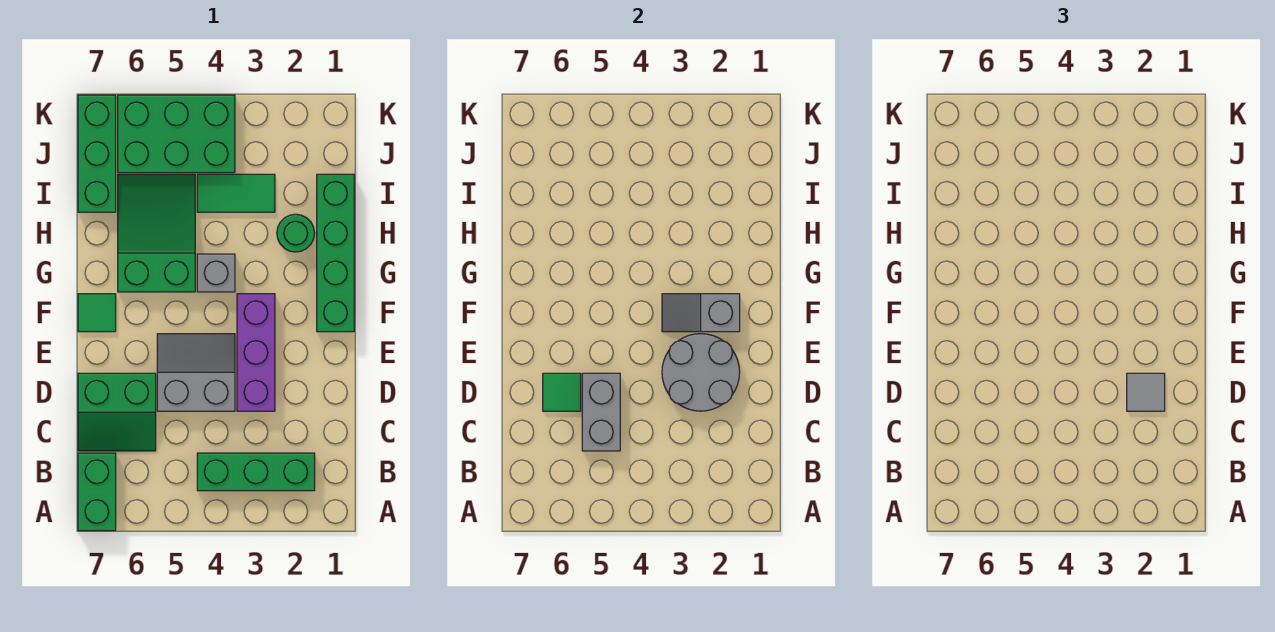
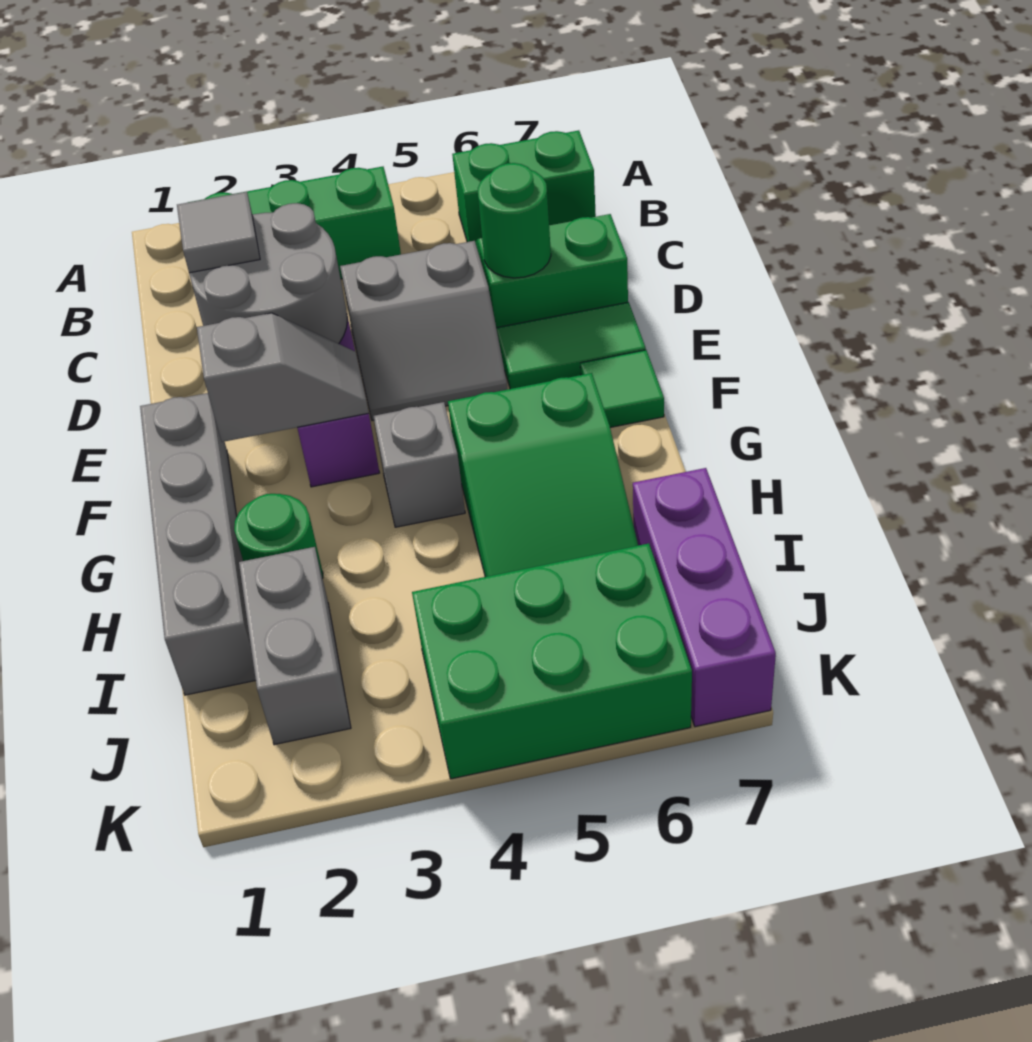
green 1x2 brick [78,453,116,531] -> green 1x2 brick turned to [452,130,596,242]
grey 1x2 brick [582,373,620,451] -> grey 1x2 brick moved to [239,547,351,745]
green 1x1 tile [543,373,581,411] -> green 1x1 round brick [478,163,551,278]
green 1x4 brick [317,174,354,332] -> grey 1x4 brick [140,393,256,695]
green 1x2 tile [197,174,275,212] -> green 1x2 tile moved to [496,302,646,389]
green 1x3 brick [78,95,116,212] -> purple 1x3 brick [633,468,776,727]

